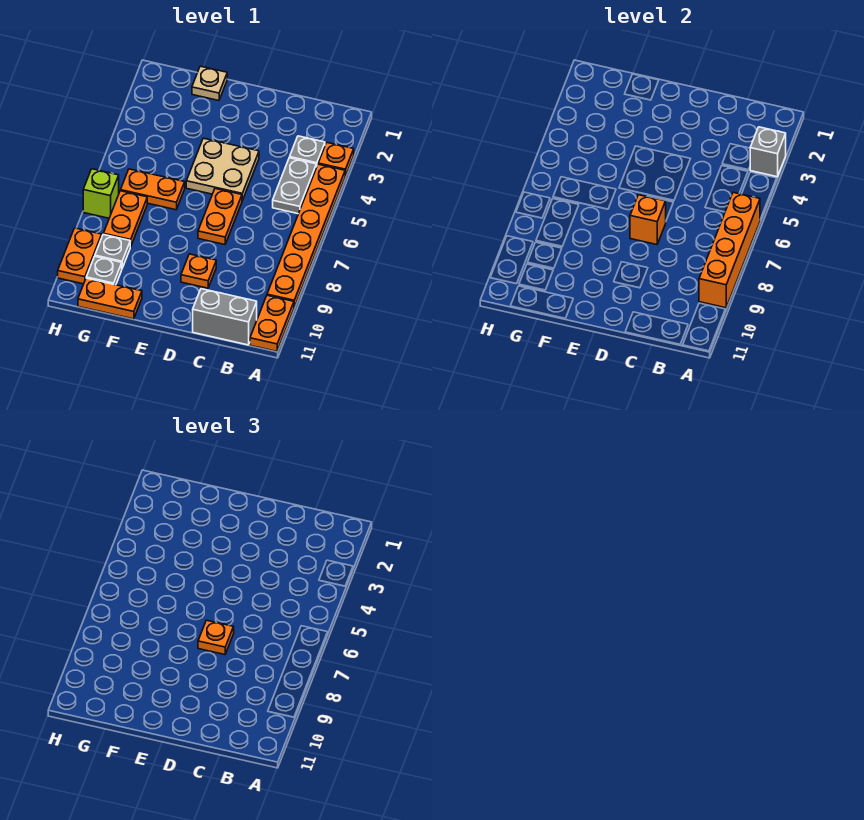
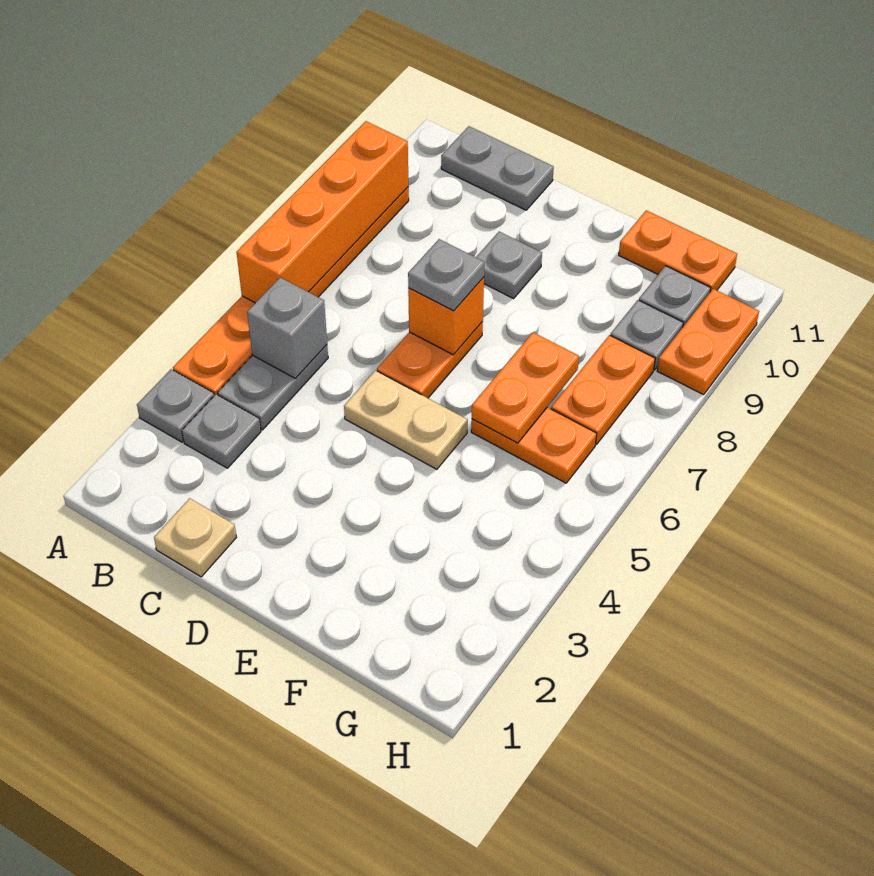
orange 1x1 plate [318,143,354,177] -> grey 1x1 plate [137,369,214,442]
grey 1x1 brick [750,127,786,177] -> grey 1x1 brick moved to [247,277,327,379]
orange 1x2 plate [250,295,294,351] -> orange 1x2 plate moved to [472,333,579,443]
grey 1x2 brick [193,289,257,345] -> grey 1x2 plate [441,126,554,210]
tan 2x2 plate [186,138,259,201] -> tan 1x2 plate [344,370,468,469]
orange 1x1 plate [198,620,234,655] -> grey 1x1 plate [408,239,485,311]
orange 1x1 plate [181,254,216,288] -> grey 1x1 plate [476,232,542,299]
tan 1x1 plate [192,66,227,101] -> tan 1x1 plate moved to [154,498,236,577]
lime 1x1 brick [83,169,119,218] -> none

